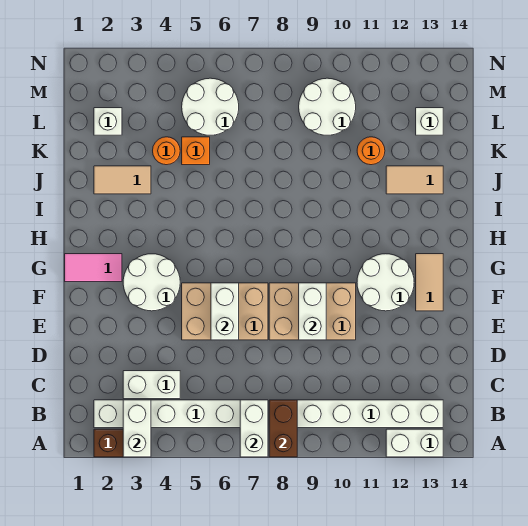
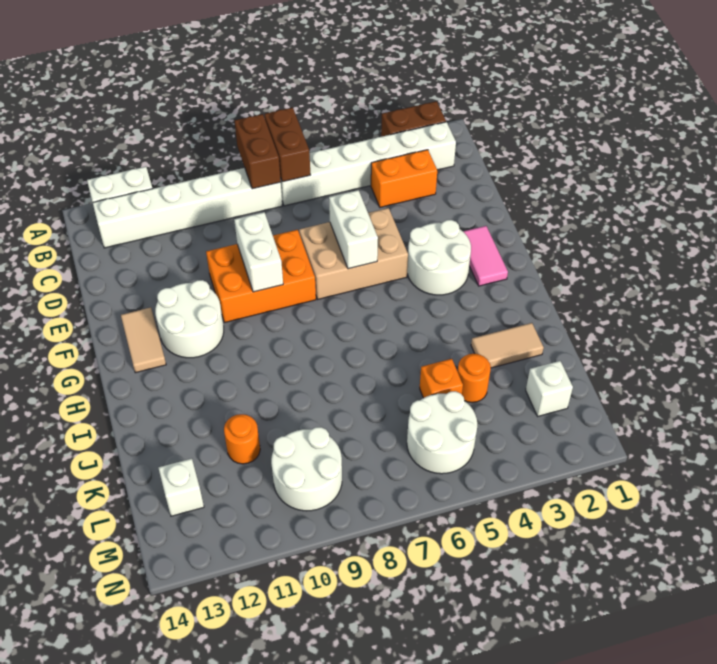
white 1x2 brick [123,400,151,457] -> none
white 1x2 brick [240,400,268,457] -> brown 1x2 brick [265,107,310,182]
white 1x2 brick [123,371,180,399] -> orange 1x2 brick [371,150,437,207]
tan 2x3 brick [269,283,356,340] -> orange 2x3 brick [206,230,316,323]
pink 1x2 tile [65,254,122,282] -> pink 1x2 tile turned to [463,226,508,286]
tan 1x2 tile [386,166,443,194] -> none

